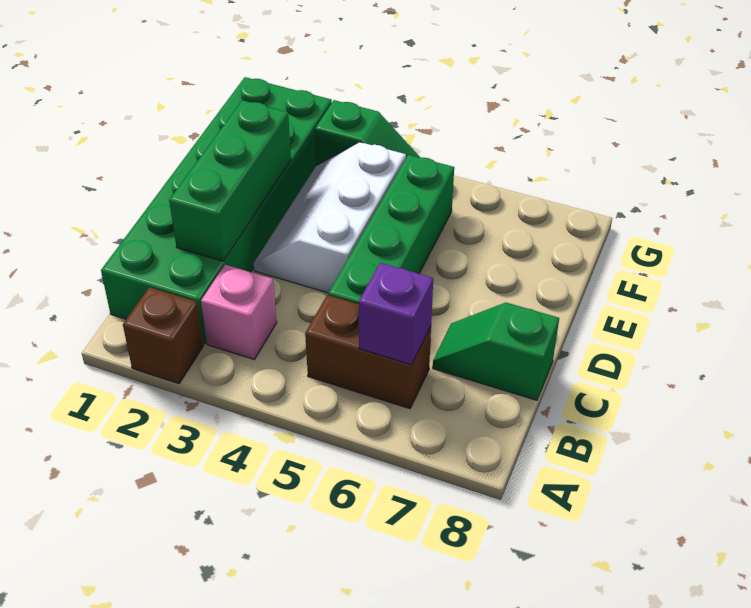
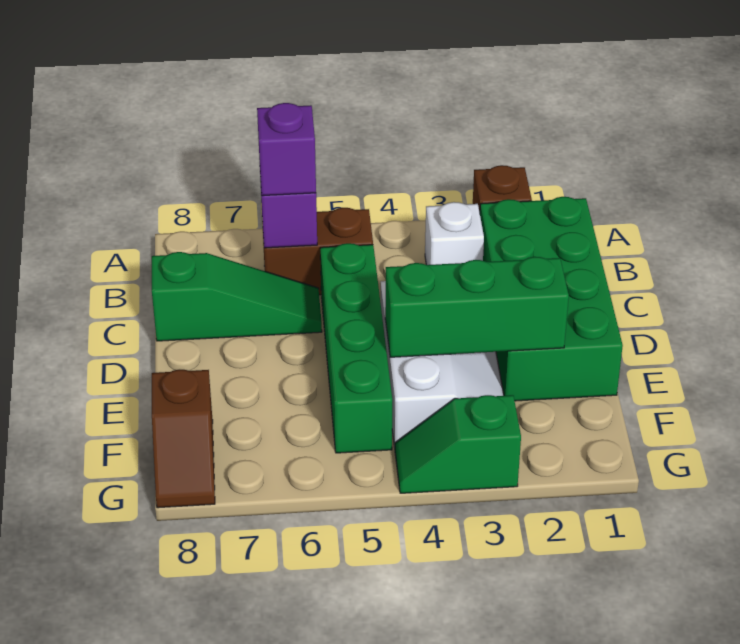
green 2x6 brick [101,77,332,344] -> green 2x4 brick [480,197,623,401]
pink 1x1 brick [201,265,277,359] -> white 1x1 brick [425,202,484,265]
none -> purple 1x1 brick [257,103,316,196]
green 1x3 brick [169,100,291,261] -> green 1x3 brick turned to [385,257,569,357]
green 1x2 slope [433,303,559,400] -> green 1x3 slope [152,252,322,341]
none -> brown 1x2 slope [152,370,215,508]

